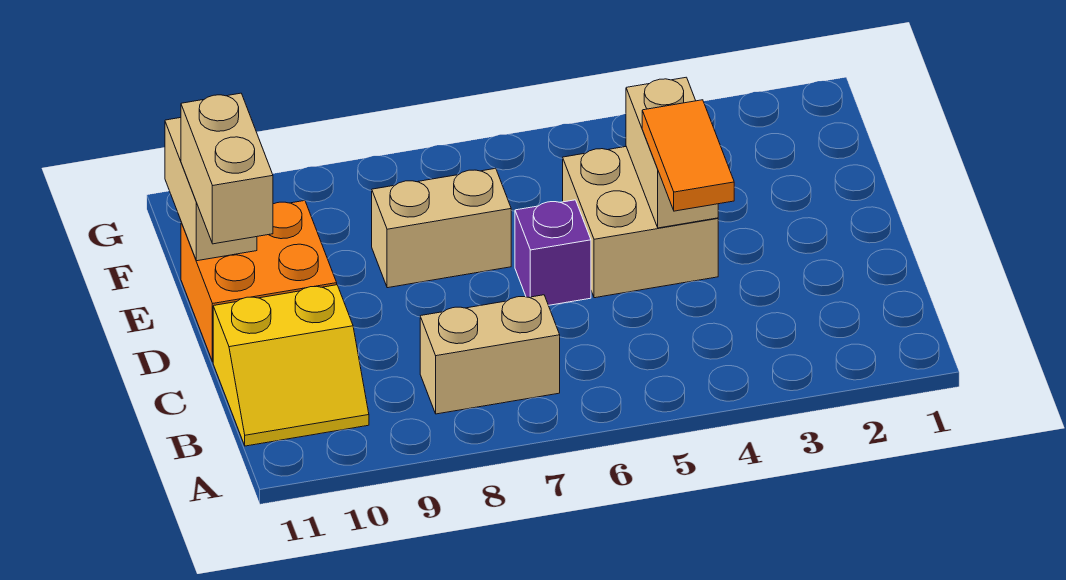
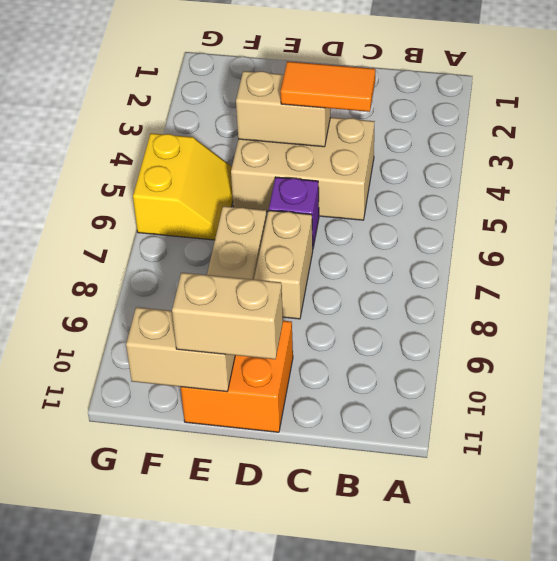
tan 1x2 brick [420,295,560,414] -> tan 1x2 brick moved to [254,210,313,319]
yellow 2x2 slope [213,285,369,446] -> yellow 2x2 slope moved to [133,133,233,240]
tan 2x2 brick [563,147,718,298] -> tan 2x3 brick [231,117,375,220]

